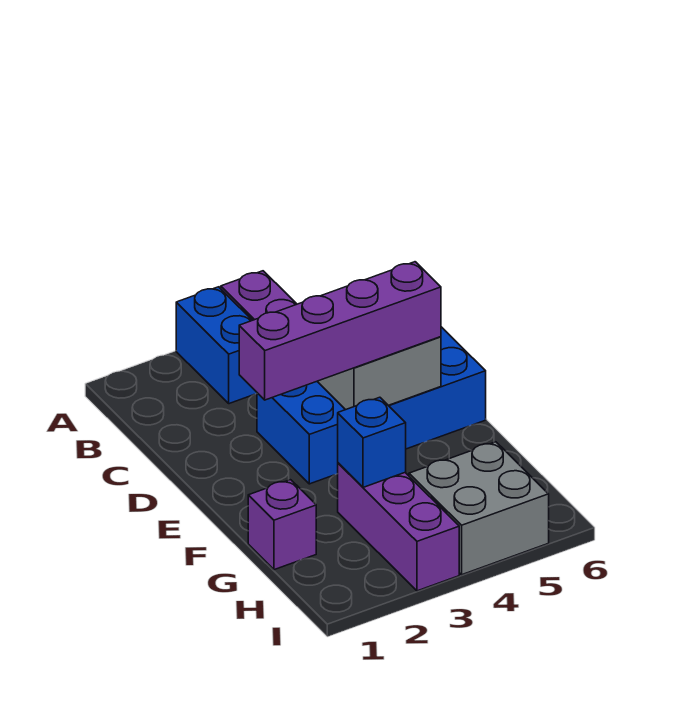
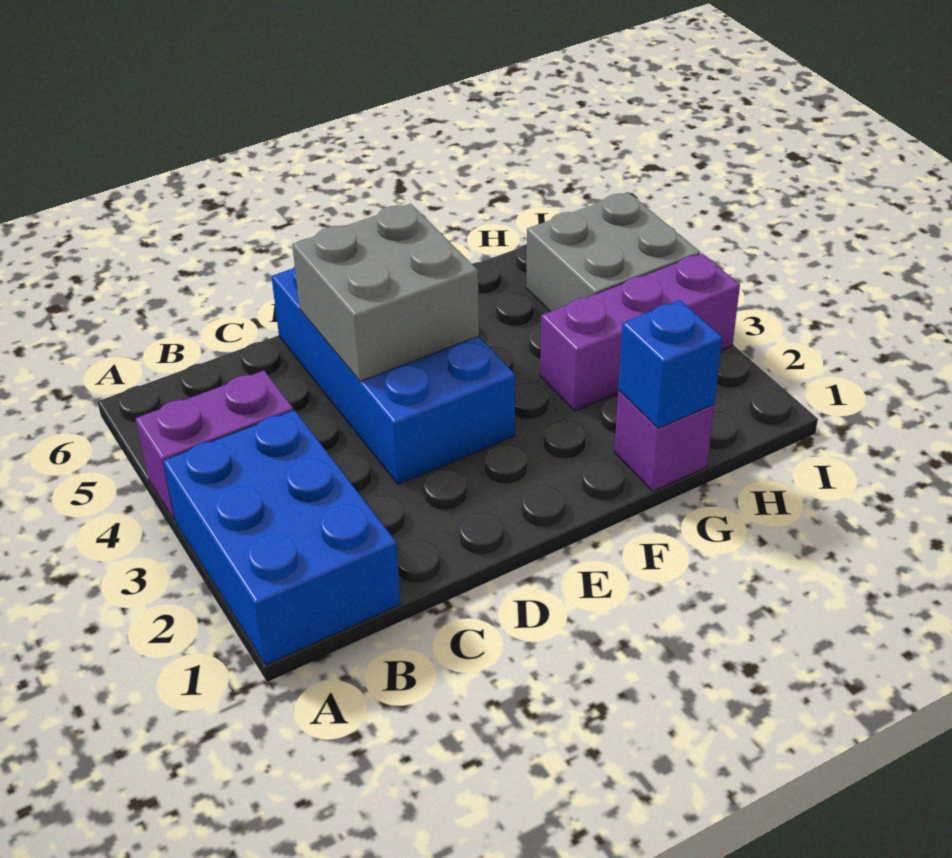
blue 1x2 brick [176,287,257,404] -> blue 2x3 brick [163,410,401,665]
purple 1x4 brick [239,262,441,400] -> none
blue 1x1 brick [338,397,406,487] -> blue 1x1 brick moved to [618,300,722,428]

